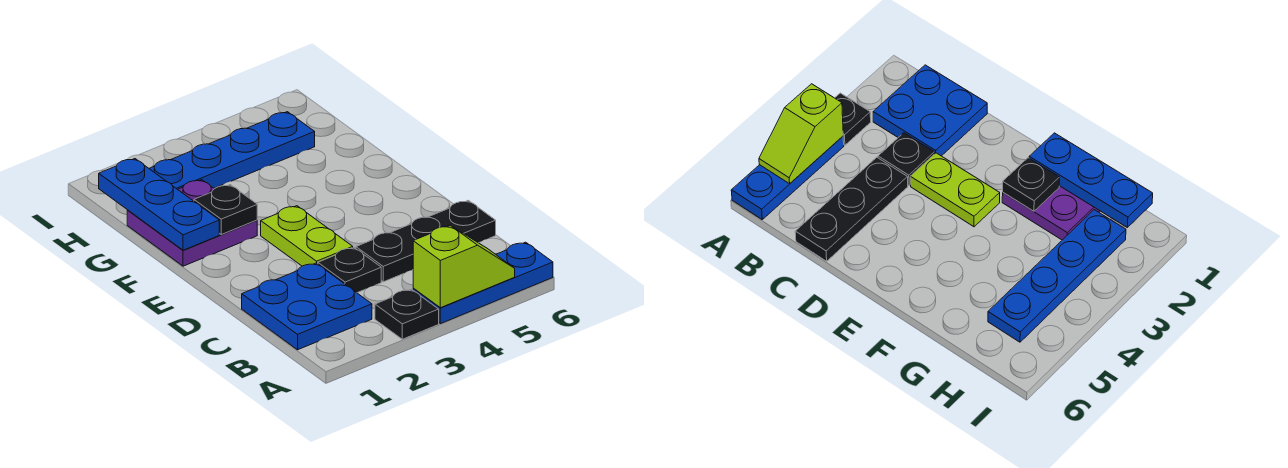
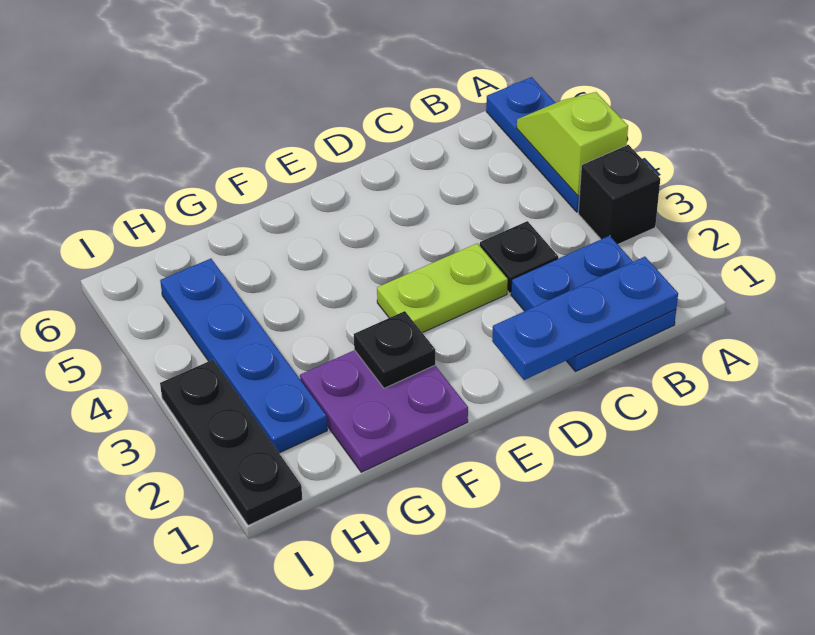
black 1x1 plate [375,289,439,339] -> black 1x1 brick [578,145,660,244]
black 1x3 plate [356,200,496,282] -> black 1x3 plate moved to [160,360,302,525]
blue 1x3 plate [99,159,219,250] -> blue 1x3 plate moved to [492,257,678,380]

